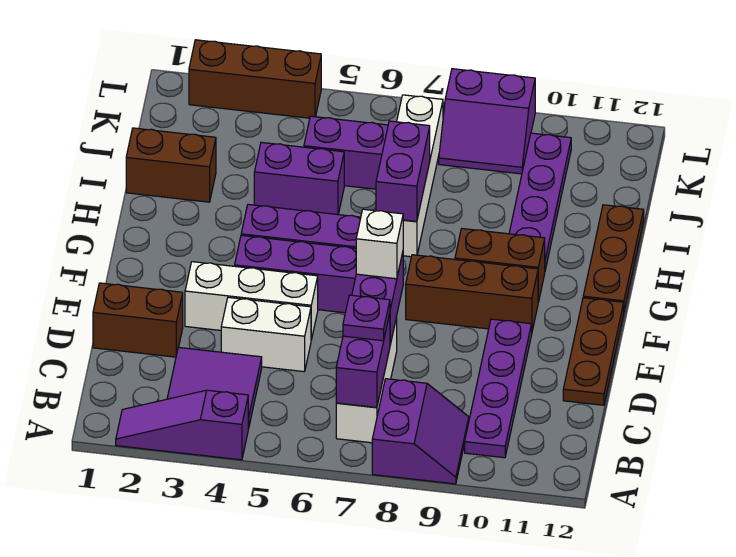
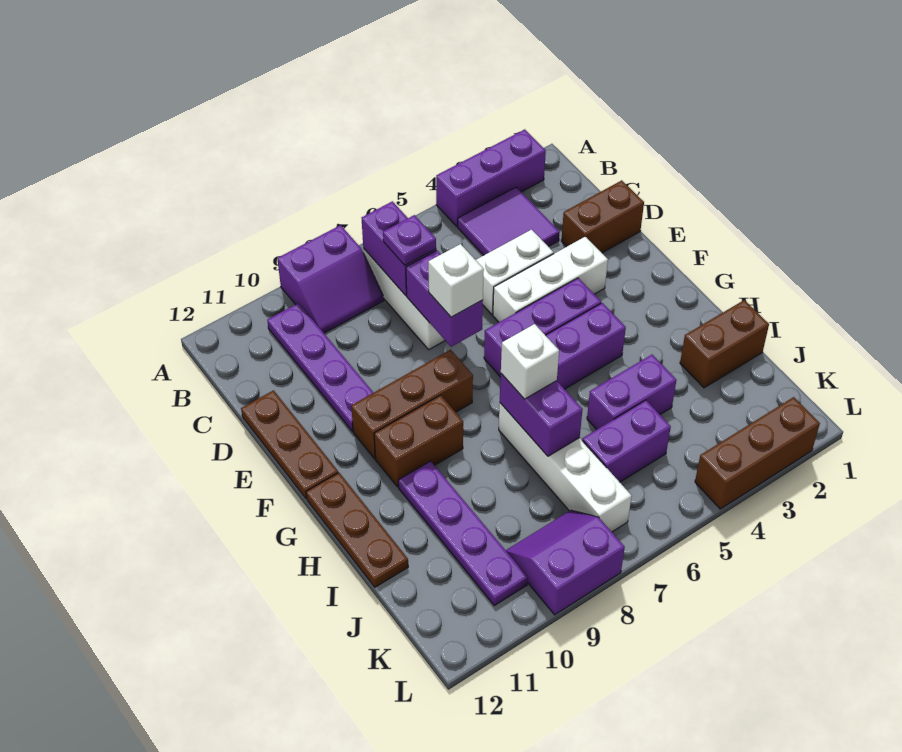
purple 1x3 slope [116,390,248,460] -> purple 1x3 brick [436,129,546,226]
purple 2x2 slope [372,379,469,484] -> purple 2x2 slope turned to [277,225,384,333]
none -> white 1x1 brick [501,324,559,399]

